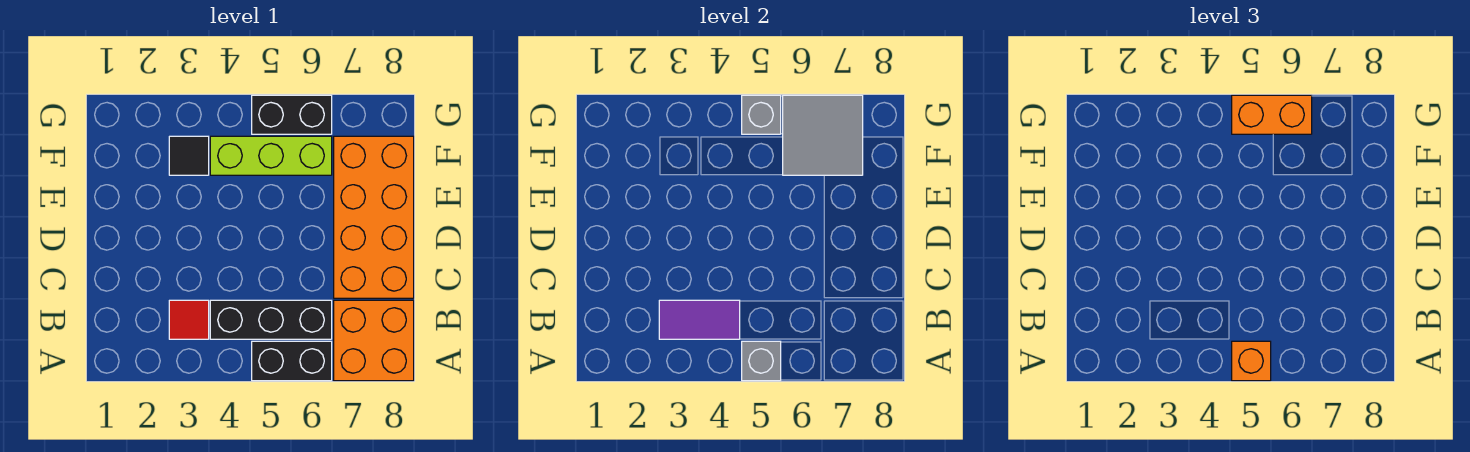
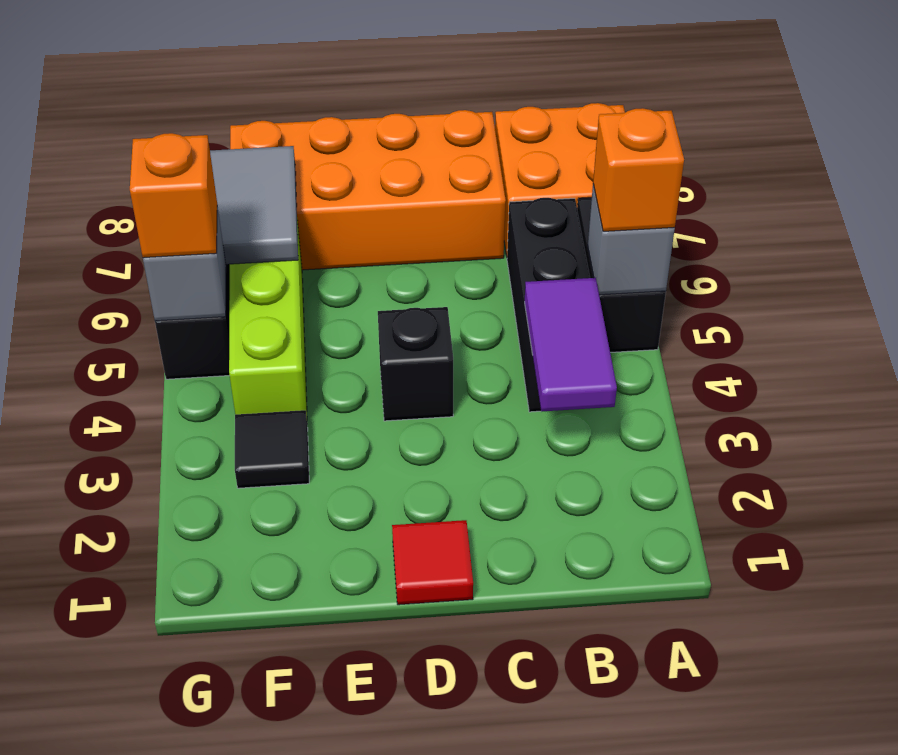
red 1x1 tile [169,300,209,339] -> red 1x1 tile moved to [392,520,473,605]
none -> black 1x1 brick [378,307,453,421]
orange 1x2 brick [1232,95,1312,134] -> orange 1x1 brick [130,133,217,258]

